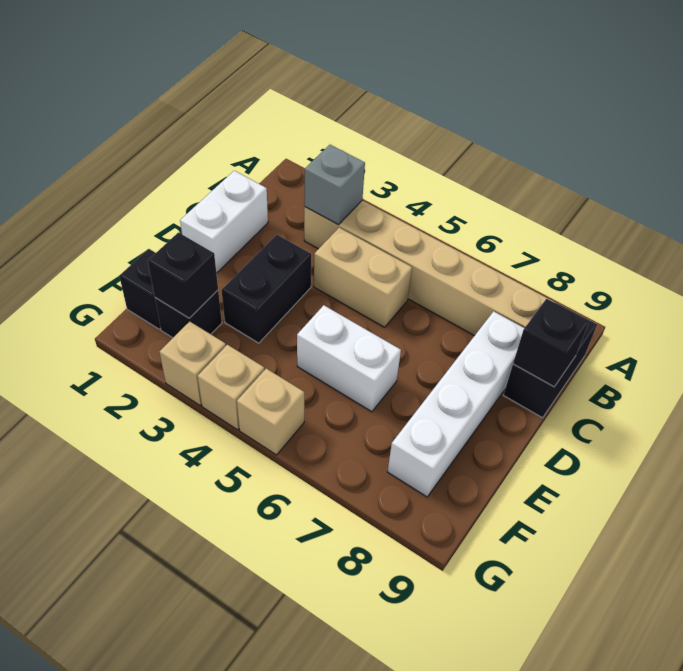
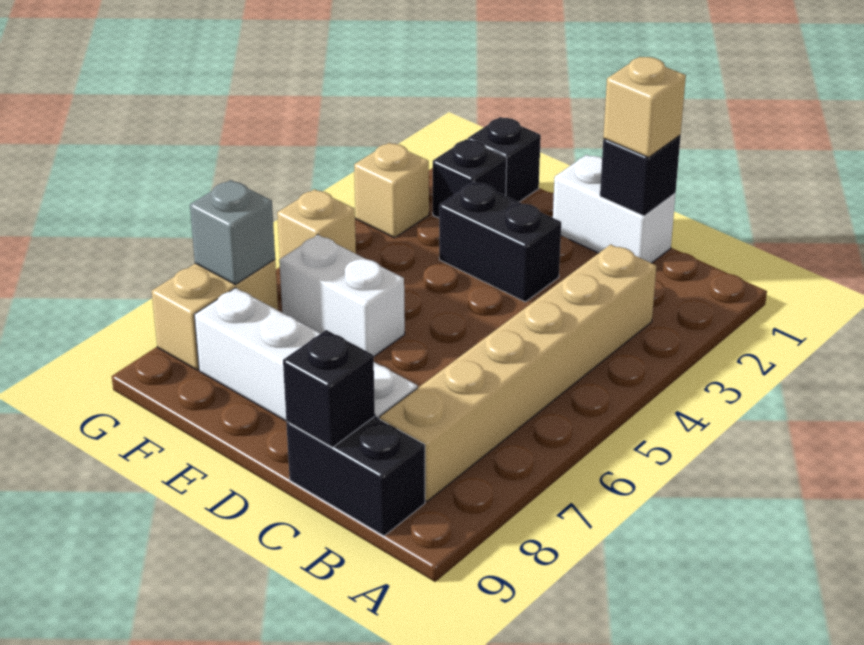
grey 1x1 brick [304,145,365,225] -> grey 1x1 brick moved to [190,180,275,284]
tan 1x2 brick [314,228,412,327] -> tan 1x2 brick moved to [152,260,278,370]
white 1x2 brick [297,305,401,412] -> white 1x2 brick turned to [279,235,405,356]
black 1x1 brick [148,232,218,318] -> black 1x1 brick moved to [600,136,681,216]
tan 1x1 brick [198,345,264,430] -> tan 1x1 brick moved to [603,57,686,157]

